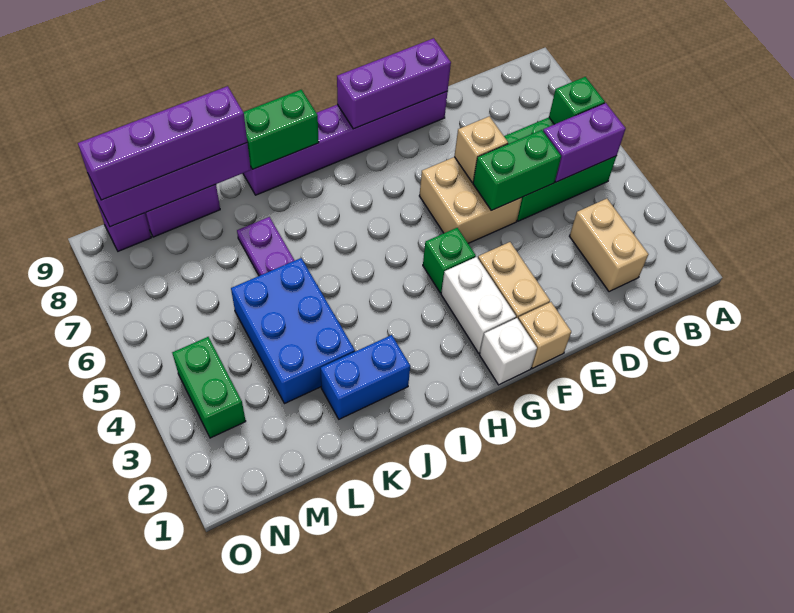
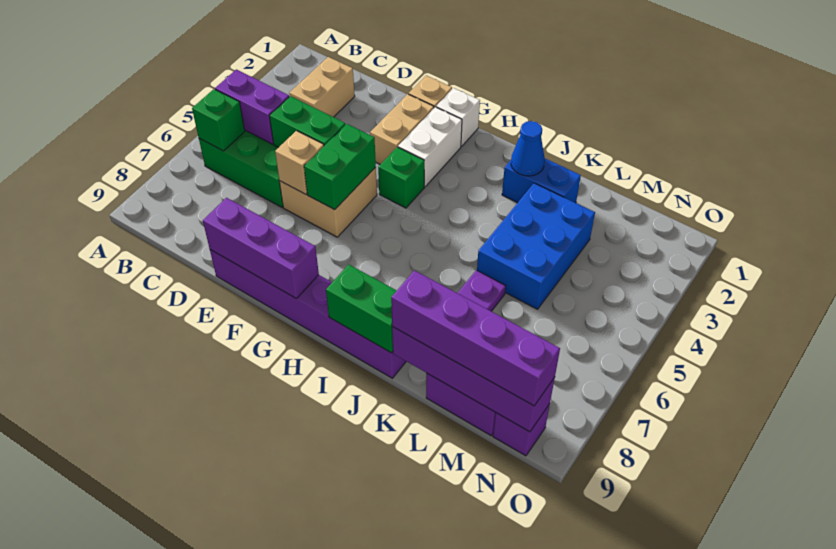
none -> blue 1x1 cone [511,121,545,176]
green 1x2 brick [172,337,246,438] -> green 1x2 brick moved to [304,124,376,210]

